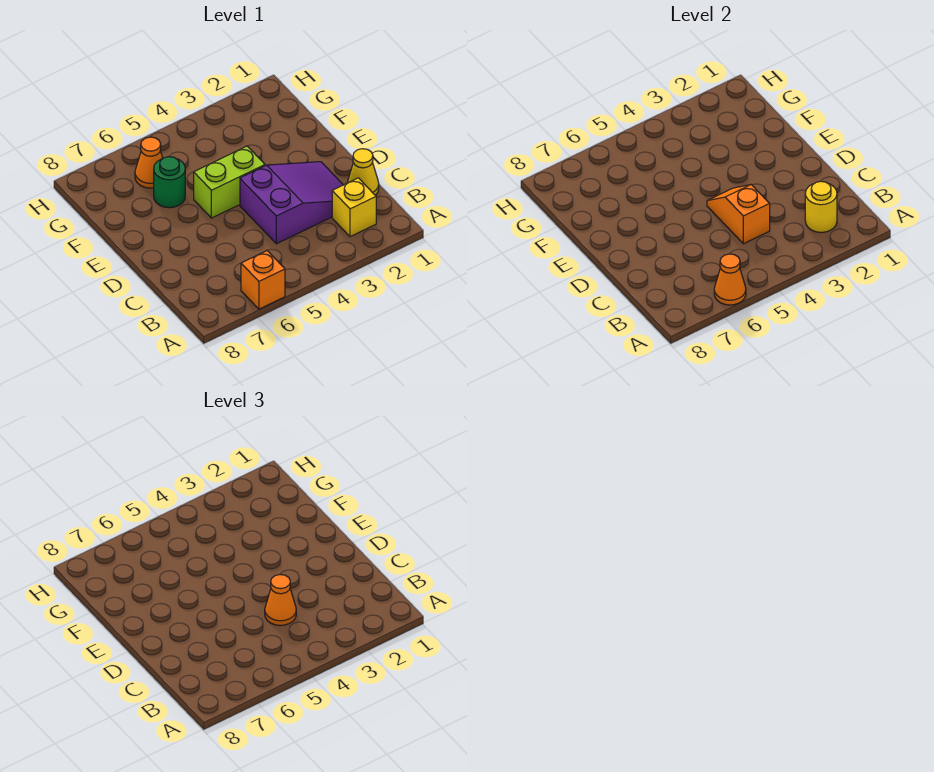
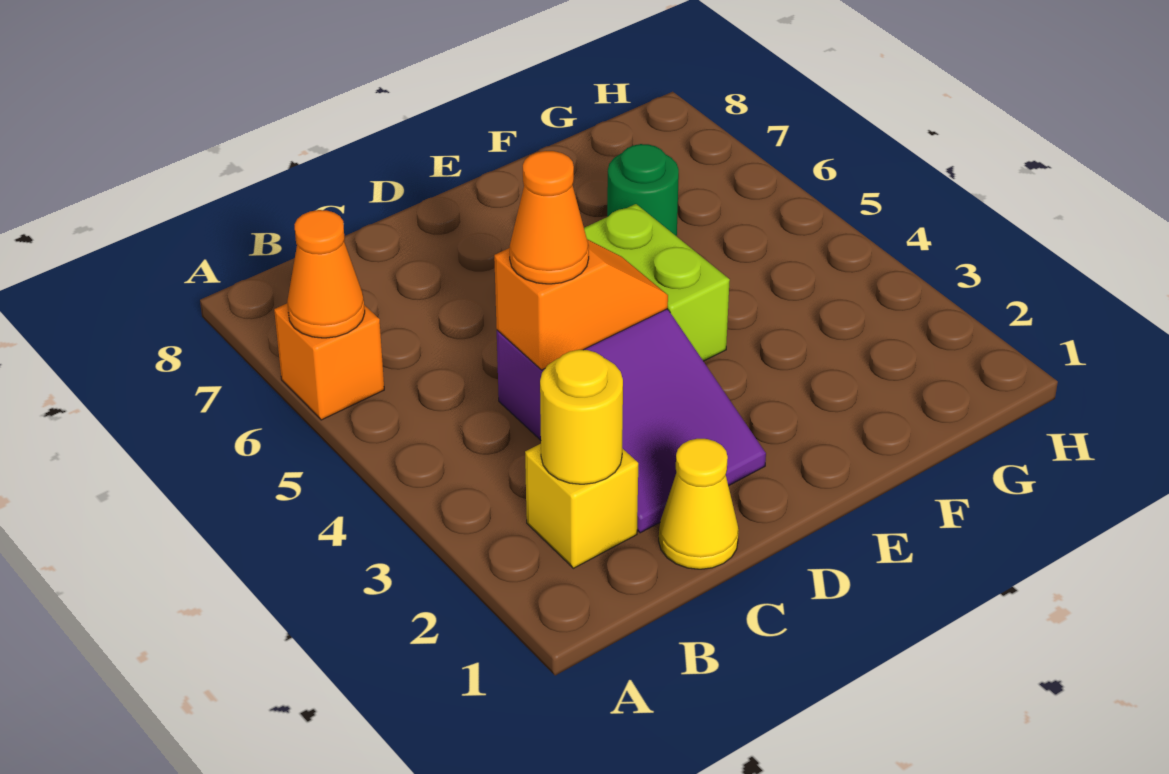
orange 1x1 cone [135,137,163,188] -> none

